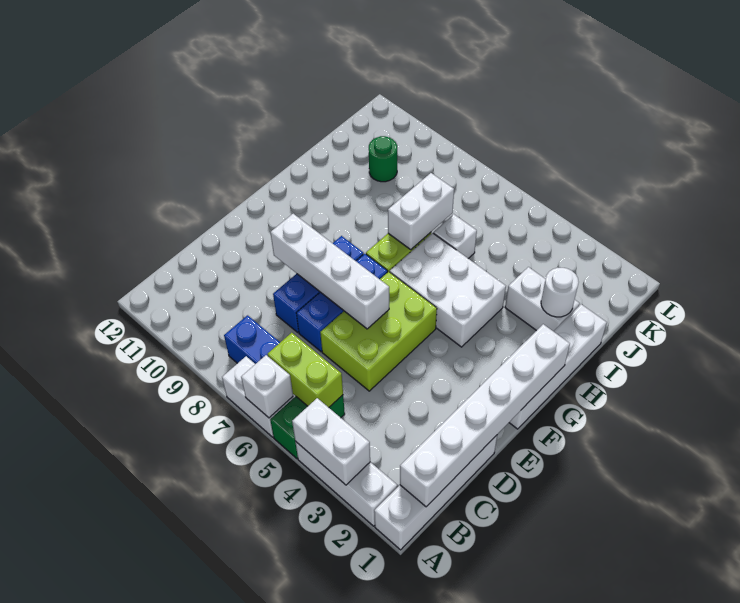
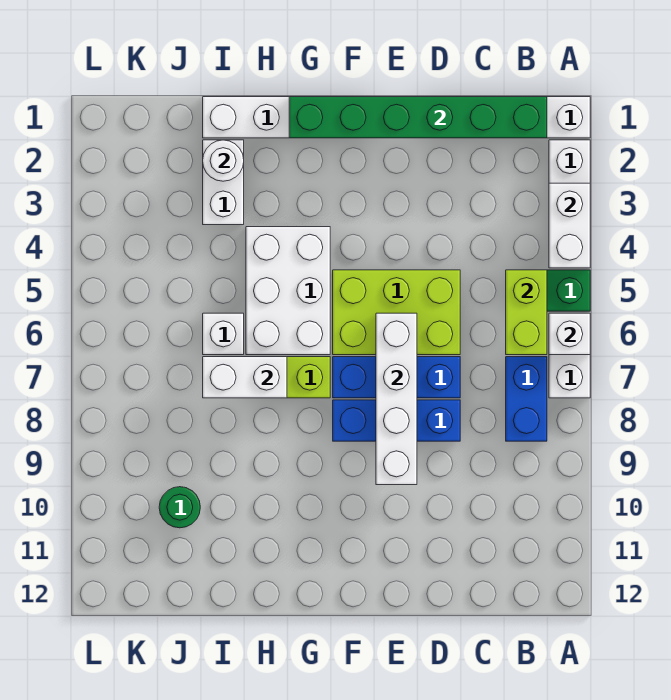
white 1x6 brick [400,324,570,507] -> green 1x6 brick [289,97,547,138]

